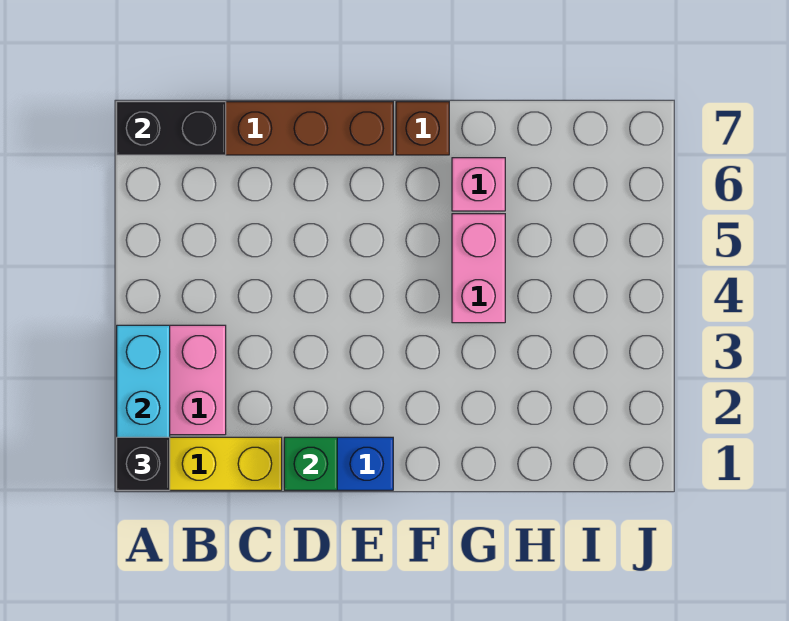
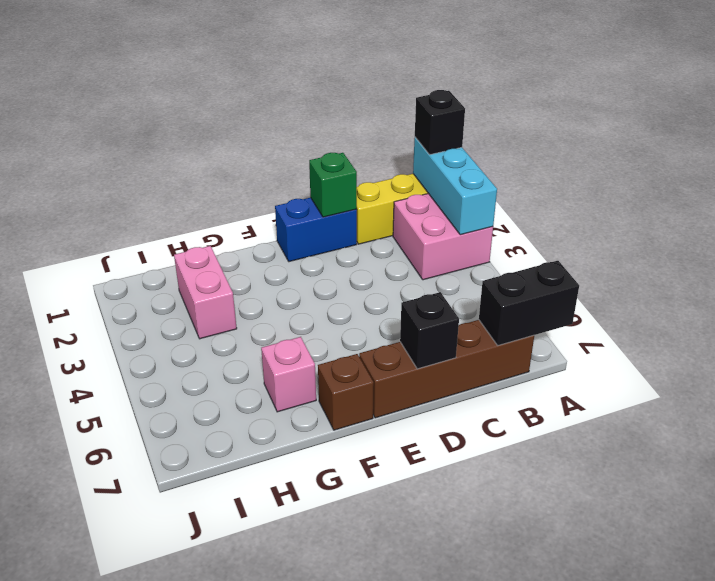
none -> black 1x1 brick [400,292,459,369]
pink 1x2 brick [452,214,505,323] -> pink 1x2 brick moved to [174,246,237,339]

